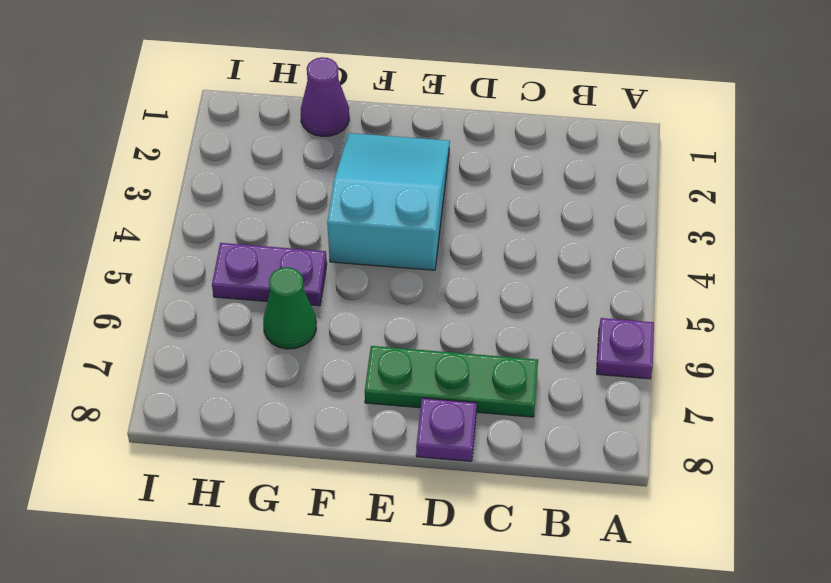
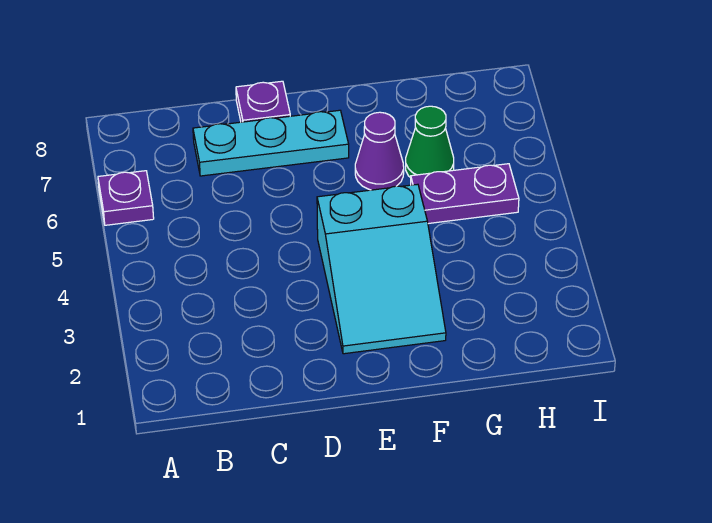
green 1x3 plate [365,346,538,417] -> cyan 1x3 plate [193,110,349,176]
purple 1x1 cone [301,57,349,136] -> purple 1x1 cone moved to [355,112,404,190]

